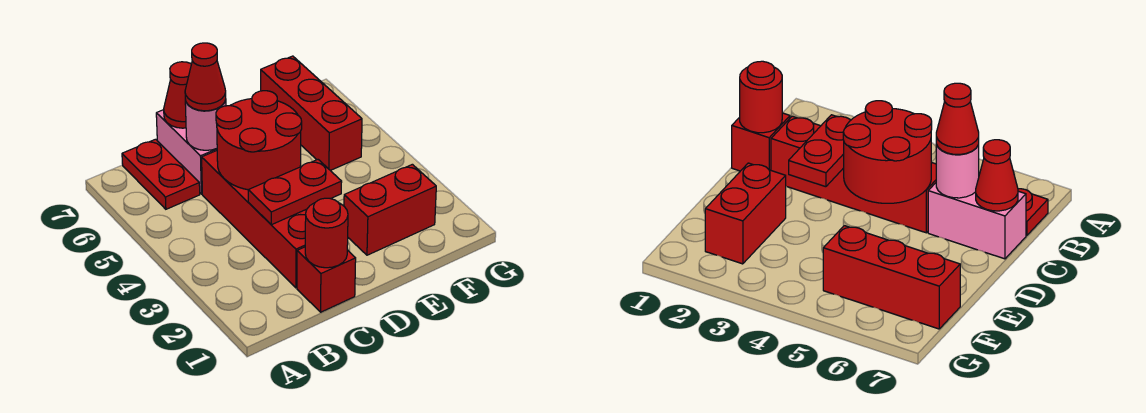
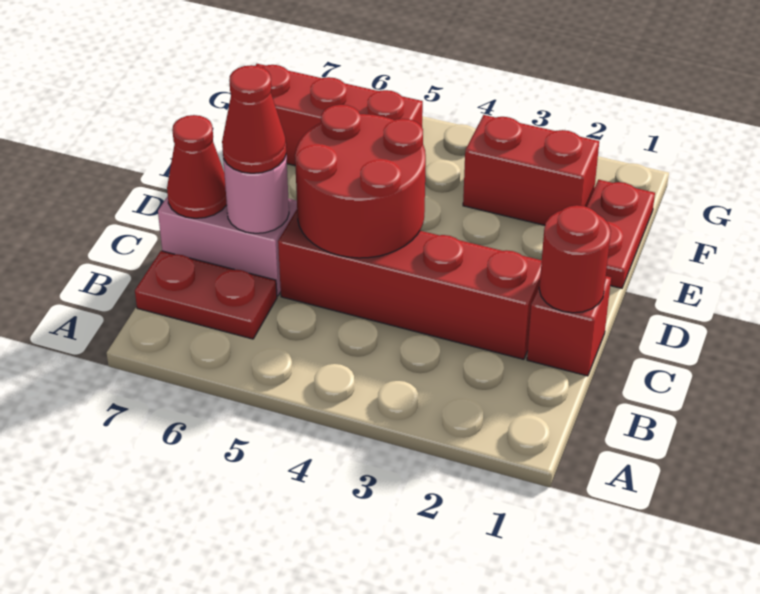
red 1x2 plate [248,160,342,225] -> red 1x2 plate moved to [587,180,655,288]
red 1x2 brick [344,164,436,255] -> red 1x2 brick turned to [463,115,599,225]

